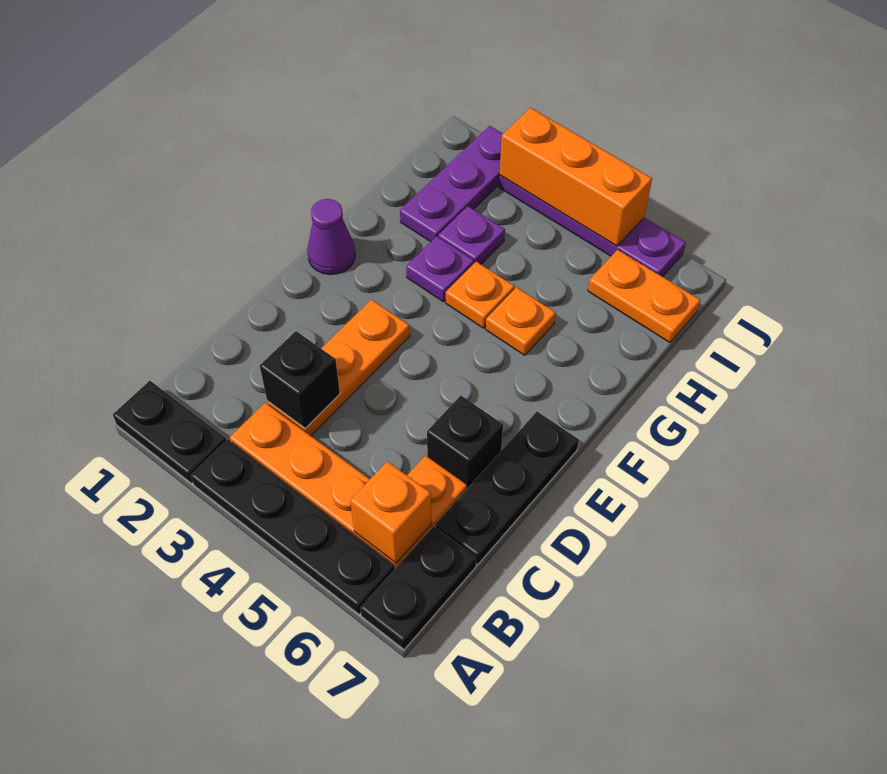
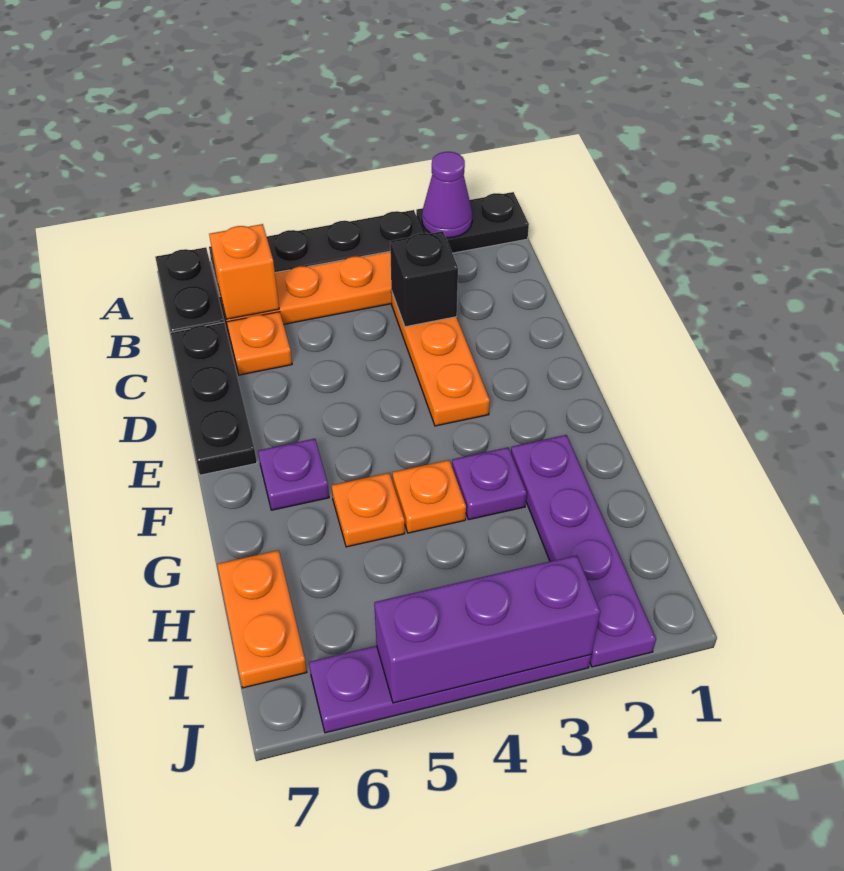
black 1x1 brick [427,396,503,488] -> none
purple 1x1 cone [307,199,355,275] -> purple 1x1 cone moved to [422,152,472,238]
purple 1x3 plate [400,126,503,242] -> purple 1x4 plate [511,435,656,667]
purple 1x1 plate [438,206,505,264] -> purple 1x1 plate moved to [258,439,329,510]
orange 1x2 plate [588,250,700,342] -> orange 1x2 plate turned to [217,550,307,688]
orange 1x3 brick [500,108,652,246] -> purple 1x3 brick [374,555,600,703]

